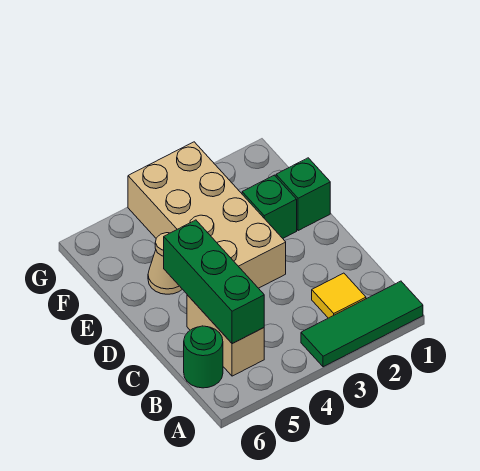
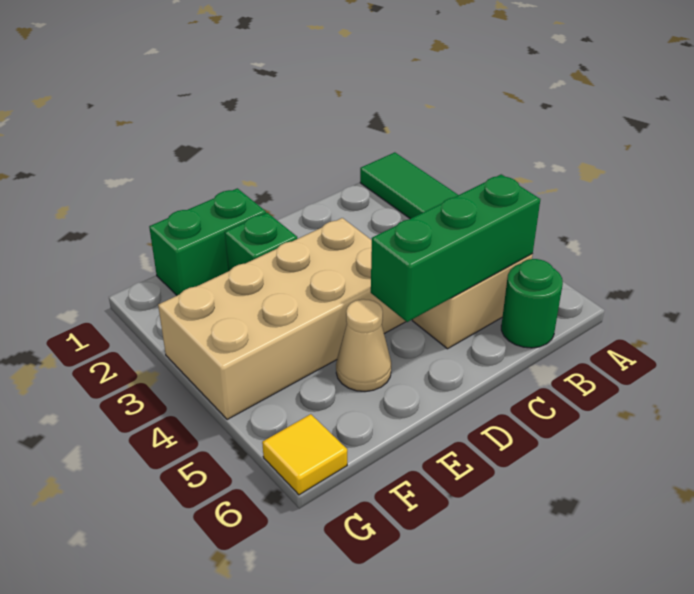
yellow 1x1 tile [312,273,366,318] -> yellow 1x1 tile moved to [262,414,347,495]
green 1x1 brick [276,158,330,231] -> green 1x2 brick [149,188,266,295]

